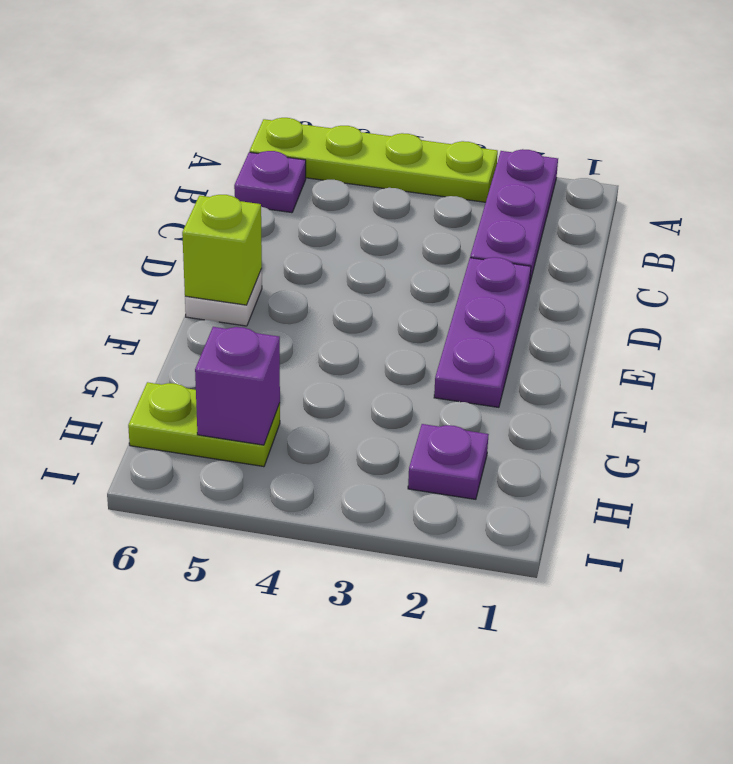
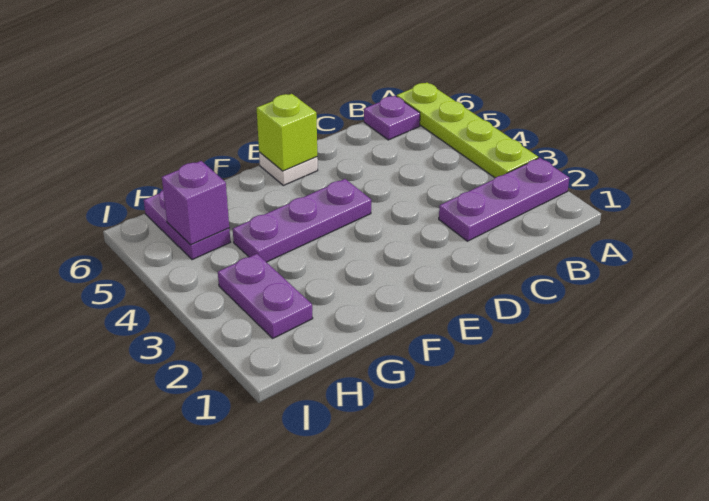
purple 1x3 plate [434,257,531,407] -> purple 1x3 plate moved to [233,179,371,262]
purple 1x1 plate [408,424,489,499] -> purple 1x2 plate [218,254,313,338]
lime 1x2 plate [128,382,280,467] -> purple 1x2 plate [144,190,230,260]

